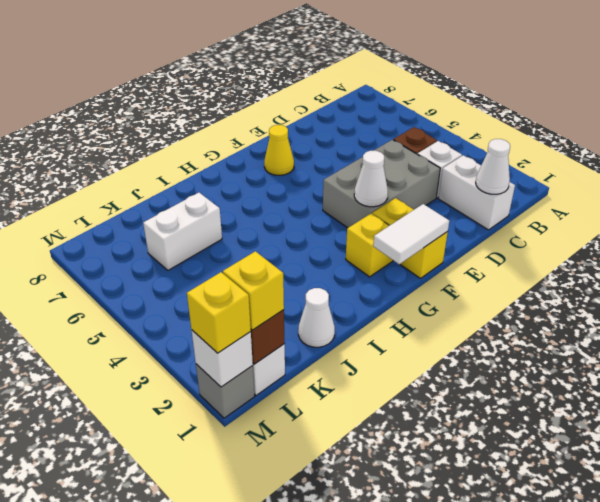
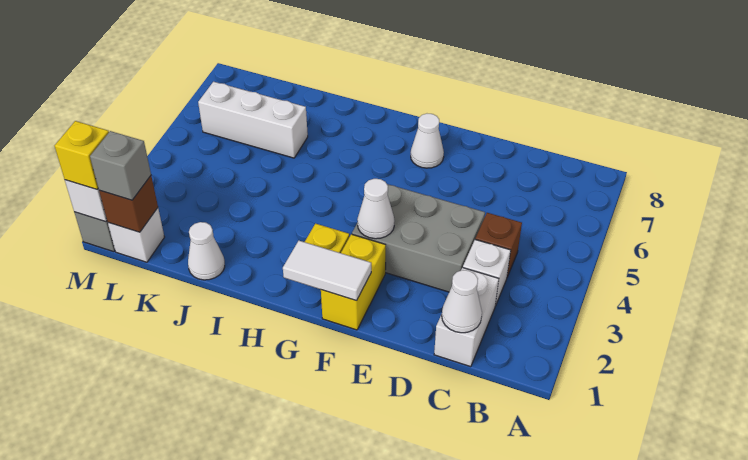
yellow 1x1 cone [264,125,294,175] -> white 1x1 cone [411,114,444,168]
white 1x2 brick [143,193,222,270] -> white 1x3 brick [198,82,308,158]
yellow 1x1 brick [223,251,284,330] -> grey 1x1 brick [90,131,151,200]

